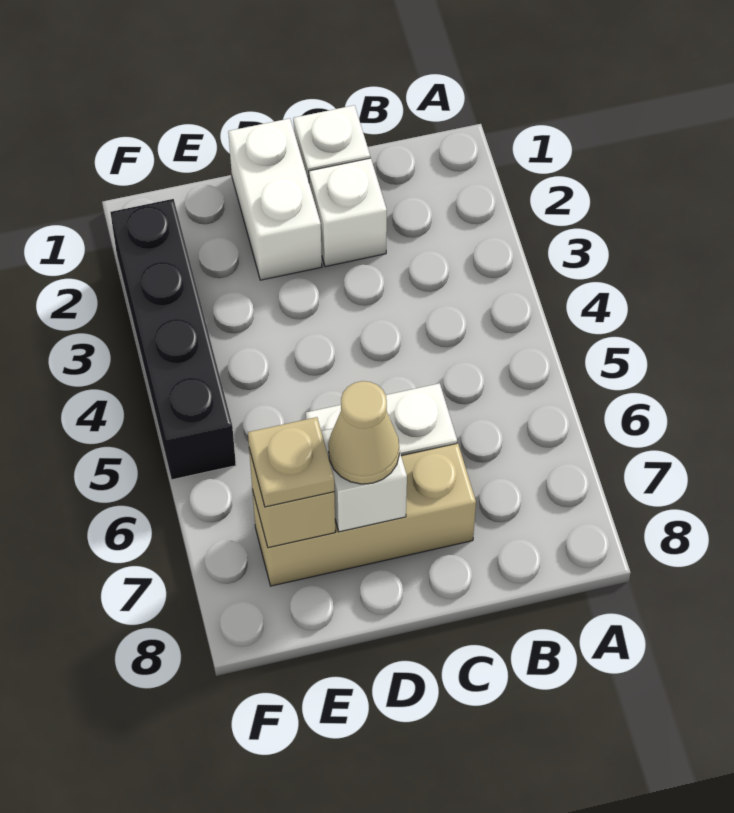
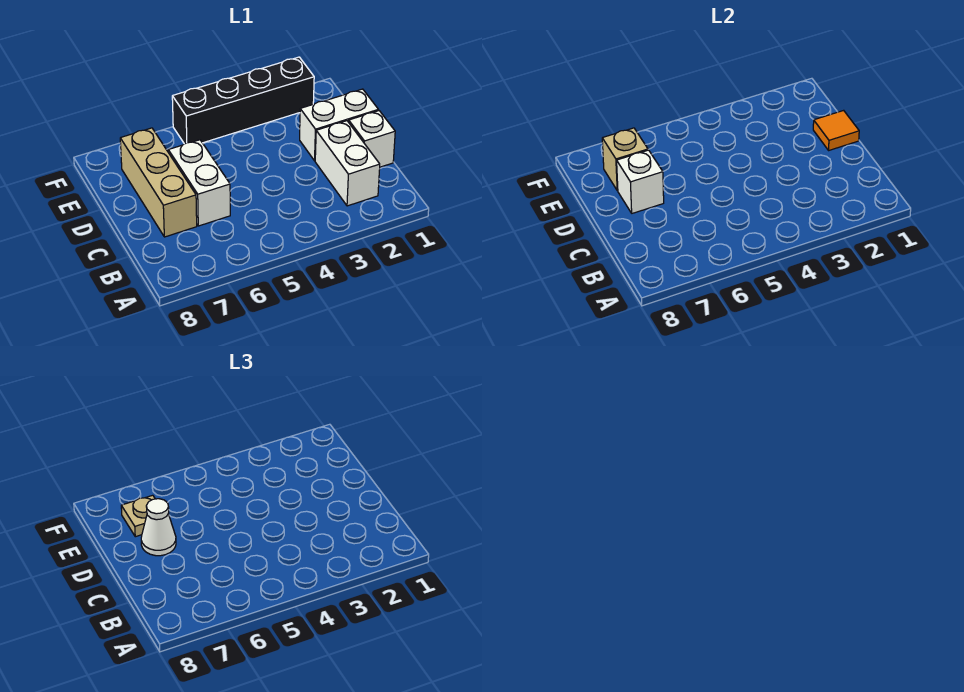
white 1x1 brick [309,158,387,267] -> white 1x2 brick [315,121,380,206]
none -> orange 1x1 tile [813,110,859,150]
tan 1x1 cone [328,381,399,484] -> white 1x1 cone [141,499,176,556]

